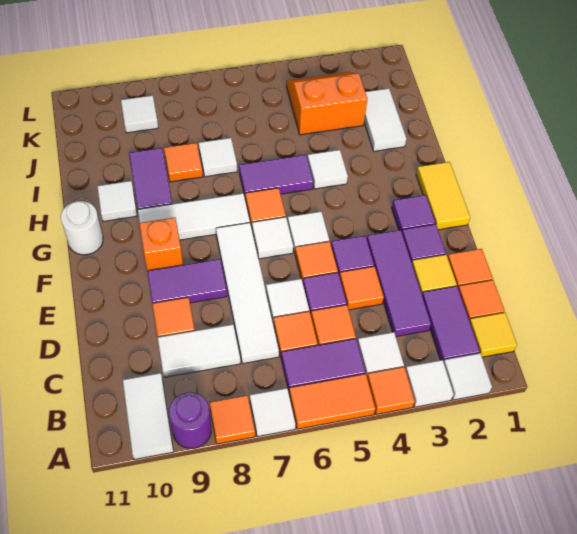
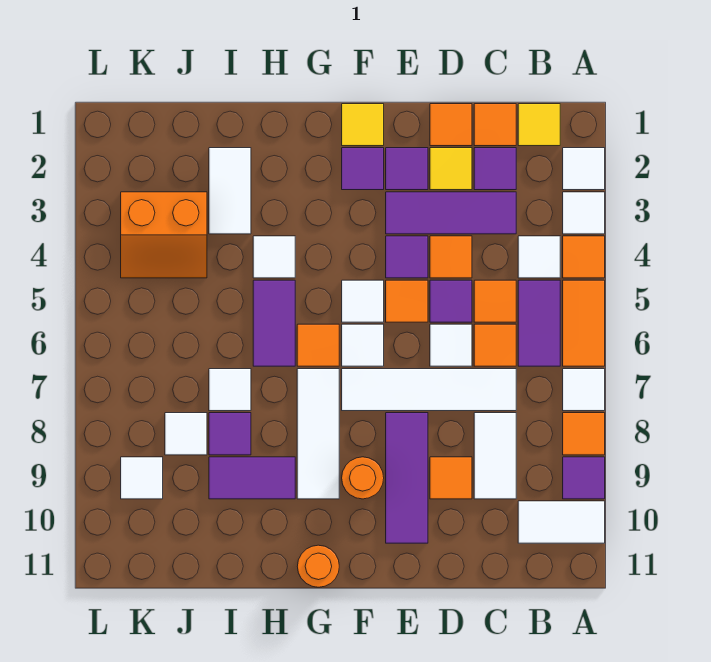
purple 1x1 round brick [169,392,211,448] -> purple 1x1 tile [563,457,605,499]
purple 1x2 tile [422,286,480,362] -> purple 1x1 tile [474,148,516,190]
purple 1x2 tile [147,259,227,303] -> purple 1x3 tile [386,413,428,543]
yellow 1x2 tile [416,162,470,230] -> yellow 1x1 tile [342,104,384,146]
orange 1x1 brick [139,218,183,271] -> orange 1x1 round brick [342,457,384,499]
white 1x1 round brick [61,201,103,255] -> orange 1x1 round brick [297,545,339,587]
white 1x1 tile [97,181,137,221] -> white 1x1 tile moved to [165,413,207,455]
white 1x2 tile [364,88,406,151] -> white 1x2 tile turned to [209,148,251,234]
orange 1x1 tile [164,143,203,182] -> purple 1x1 tile [209,413,251,455]
orange 2x2 slope [286,72,367,135] -> orange 2x2 slope turned to [121,192,207,278]

